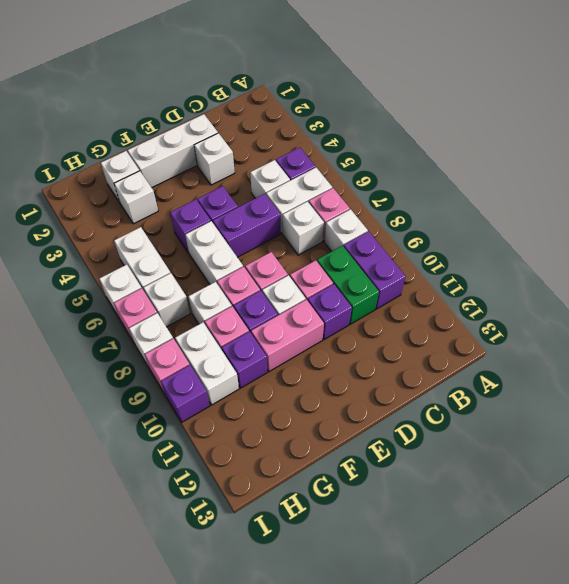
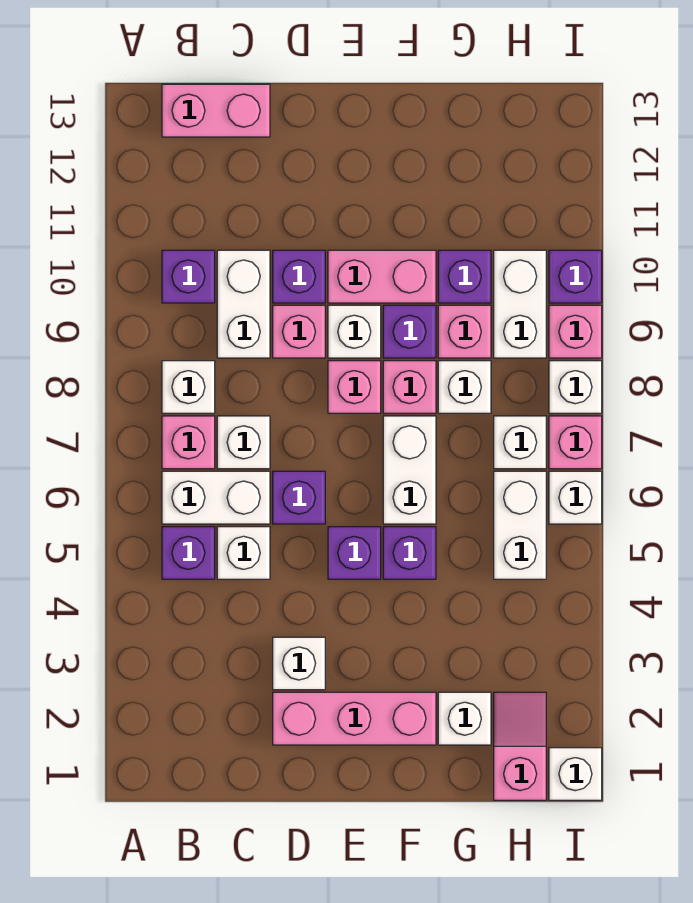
purple 1x2 brick [344,231,406,309] -> purple 1x1 brick [162,250,215,303]
none -> pink 1x2 brick [162,84,270,137]
green 1x2 brick [317,246,379,324] -> white 1x2 brick [217,250,270,358]
white 1x3 brick [128,114,218,188] -> pink 1x3 brick [273,692,436,745]
purple 1x2 brick [213,194,281,257] -> purple 1x1 brick [273,471,325,524]
white 1x1 brick [114,171,158,224] -> white 1x1 brick moved to [549,748,602,800]
none -> pink 1x2 slope [494,692,546,800]

